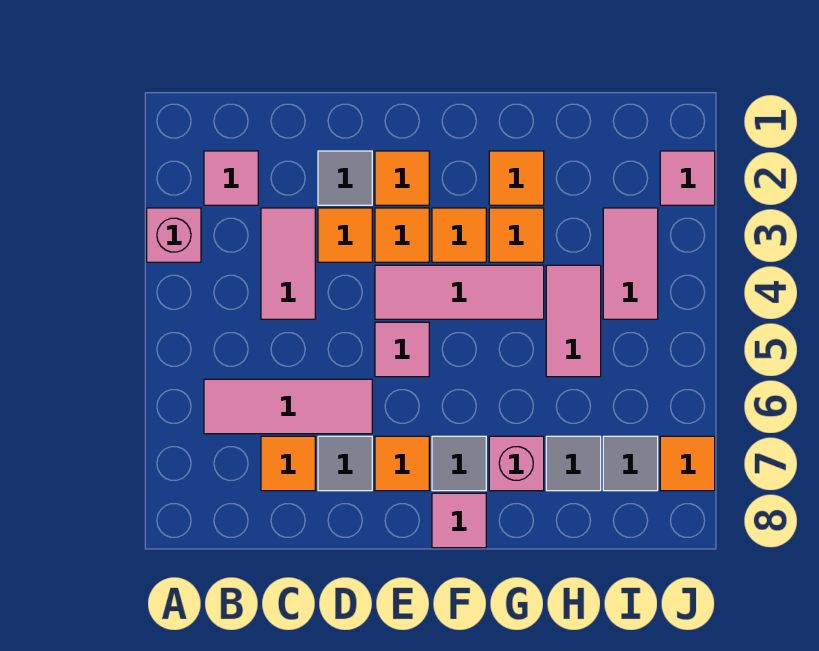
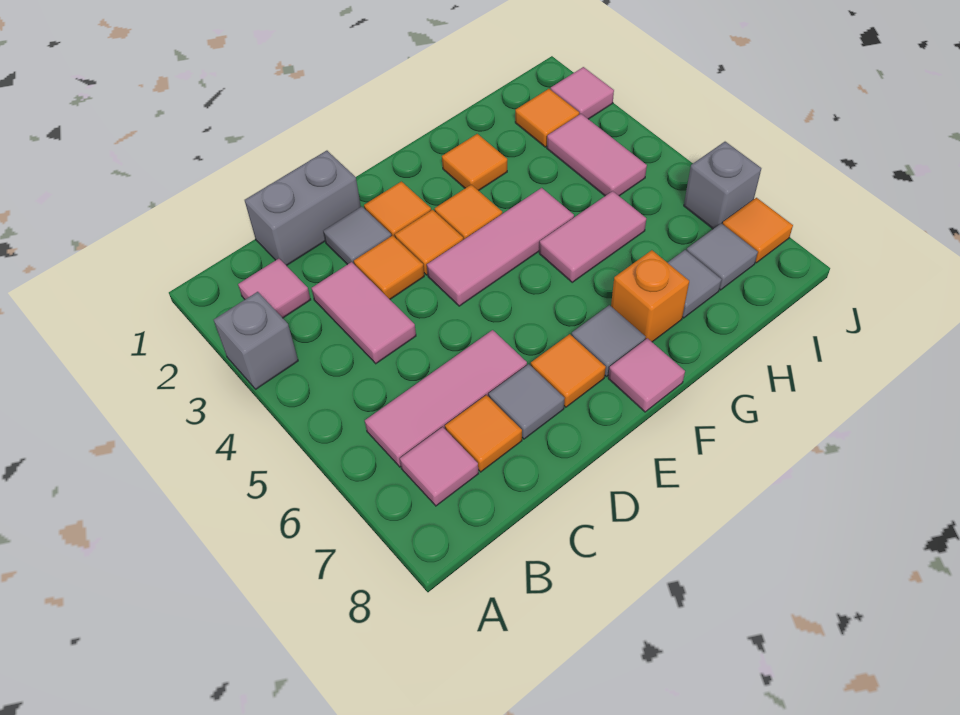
pink 1x1 brick [147,208,201,262] -> grey 1x1 brick [214,292,298,389]
none -> grey 1x2 brick [245,151,361,266]
pink 1x1 tile [375,322,429,377] -> pink 1x1 tile moved to [400,427,479,506]
orange 1x1 tile [489,208,544,262] -> orange 1x1 tile moved to [515,89,579,147]
pink 1x1 brick [489,436,544,491] -> orange 1x1 brick [611,250,689,342]
pink 1x2 tile [546,265,601,377] -> pink 1x2 tile turned to [539,191,646,282]
none -> grey 1x1 brick [684,142,761,229]

